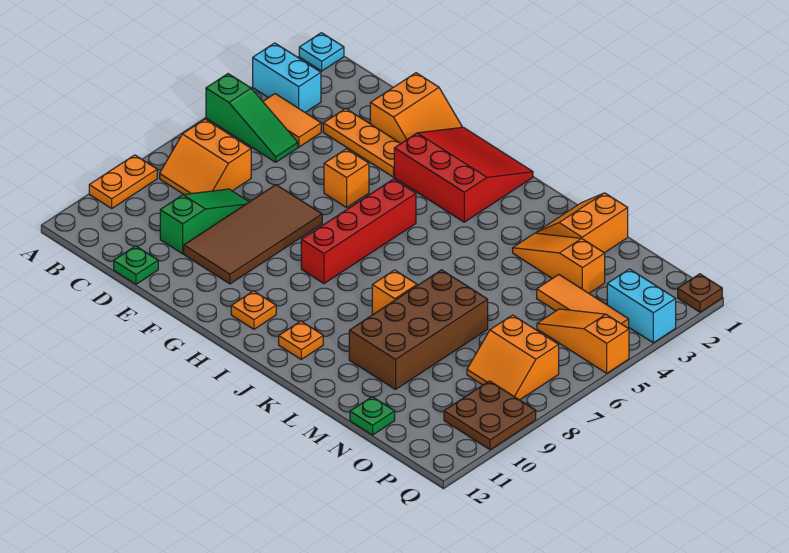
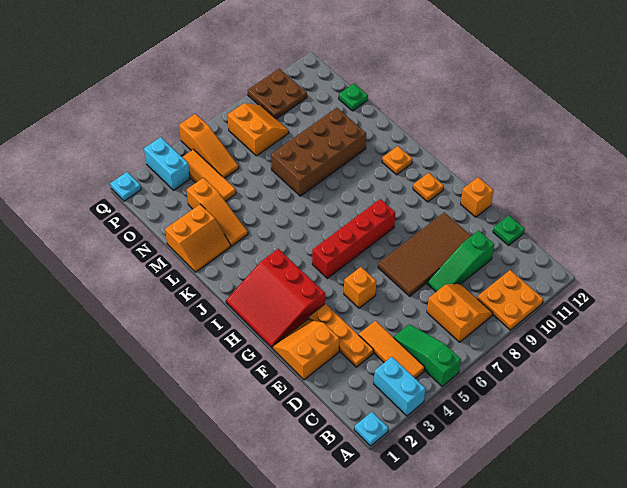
orange 1x2 plate [89,155,157,208] -> orange 2x2 plate [477,270,544,330]
orange 1x2 tile [263,94,321,147] -> orange 1x3 tile [359,321,425,379]
orange 1x1 brick [372,270,417,315] -> orange 1x1 brick moved to [461,177,494,217]
brown 1x1 plate [678,274,722,312] -> cyan 1x1 plate [110,172,141,201]

